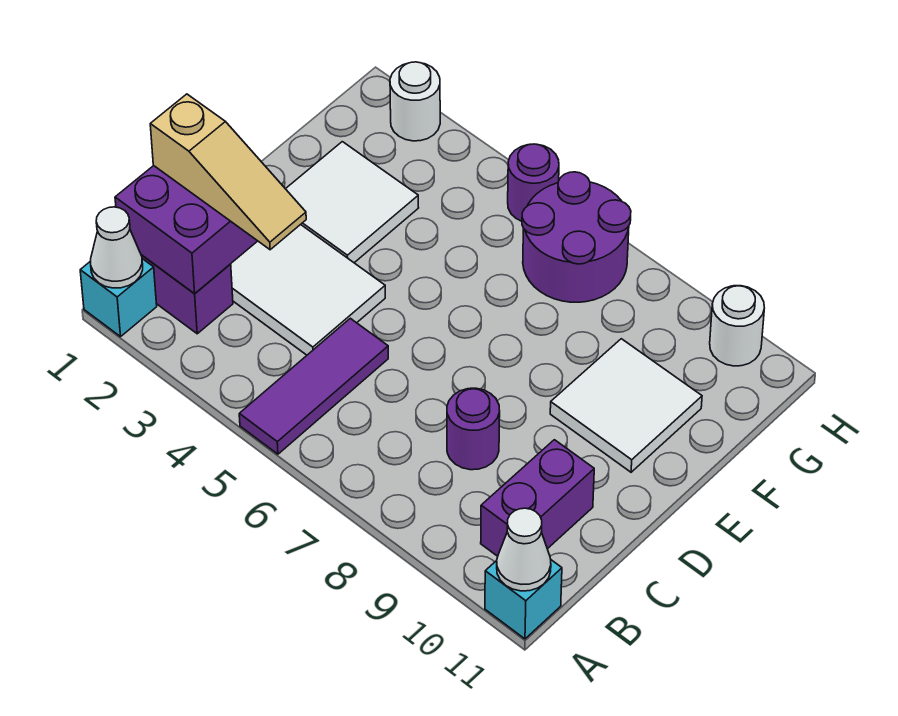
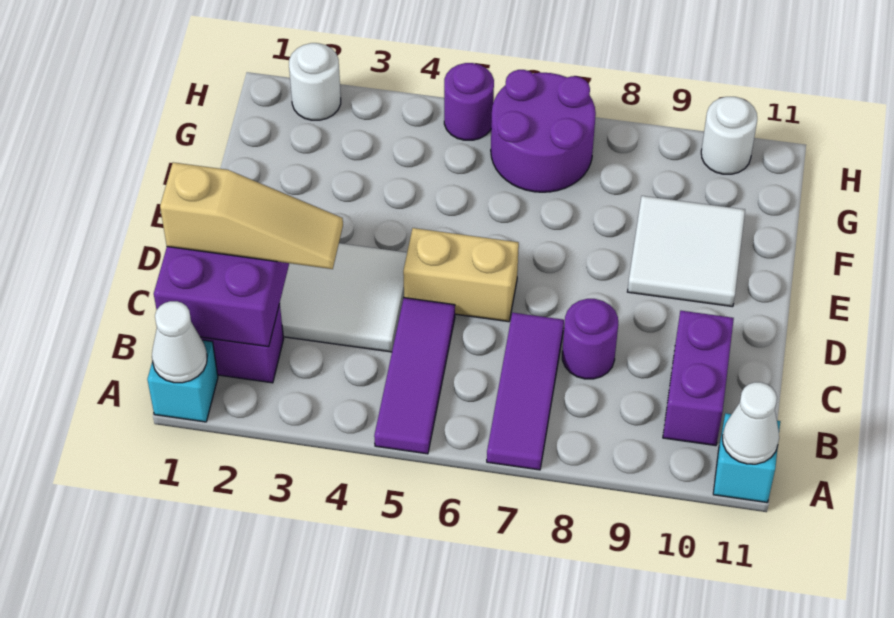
none -> purple 1x3 tile [487,313,564,470]
none -> tan 1x2 brick [403,228,519,322]
white 2x2 tile [286,142,418,263] -> none

